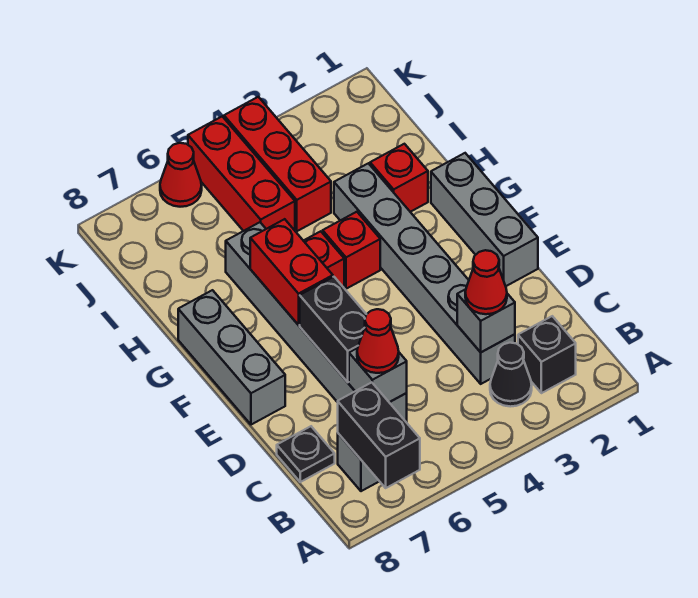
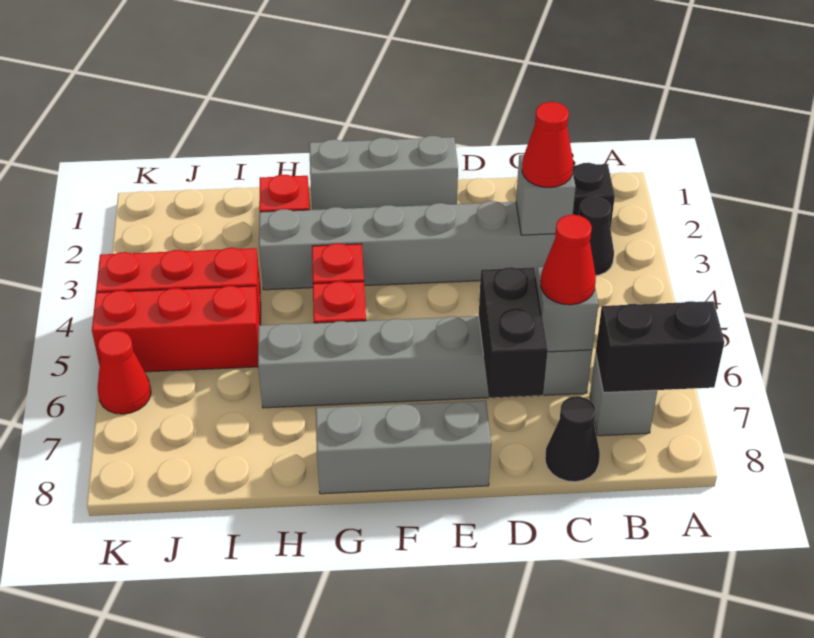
black 1x1 plate [277,426,335,482] -> black 1x1 cone [545,396,600,482]
black 1x2 brick [300,277,367,382] -> black 1x2 brick turned to [479,267,548,398]
red 1x2 brick [250,219,333,325] -> none

